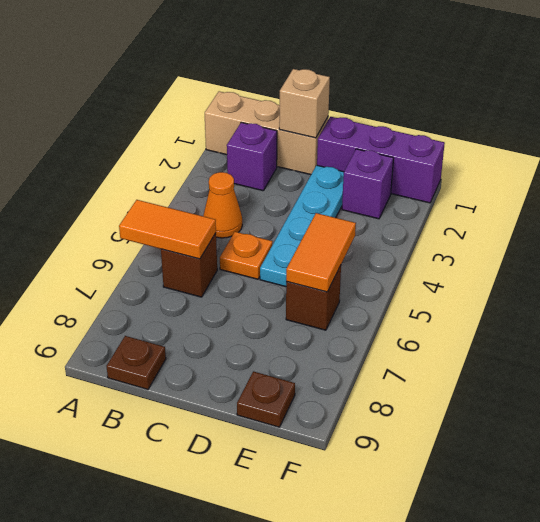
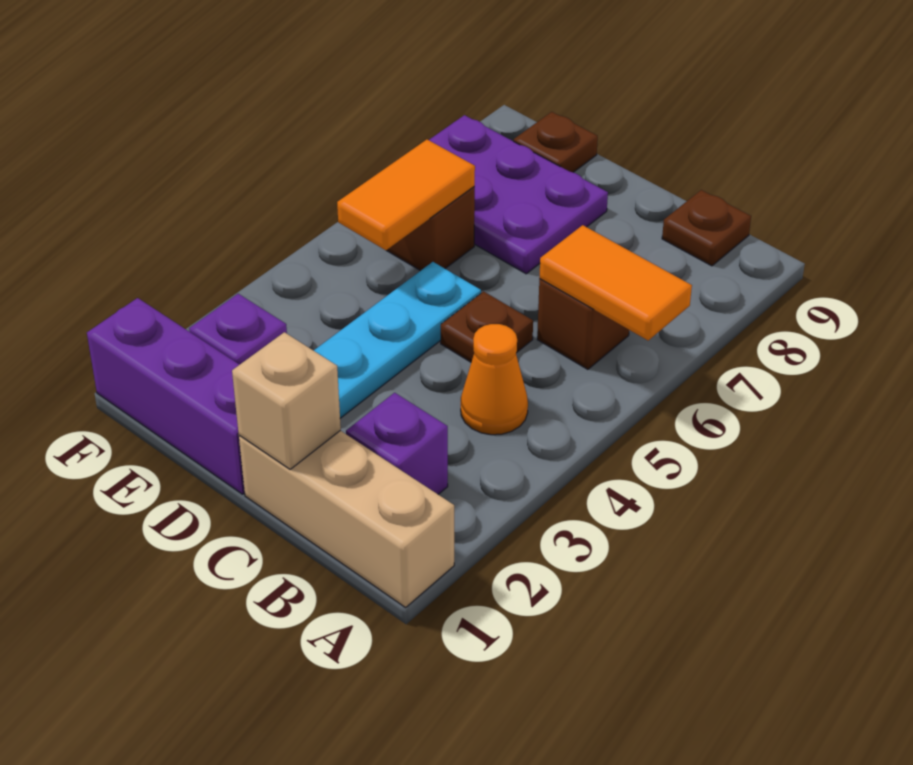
orange 1x1 plate [220,232,273,279] -> brown 1x1 plate [441,291,533,362]
none -> purple 2x3 plate [429,115,608,274]

